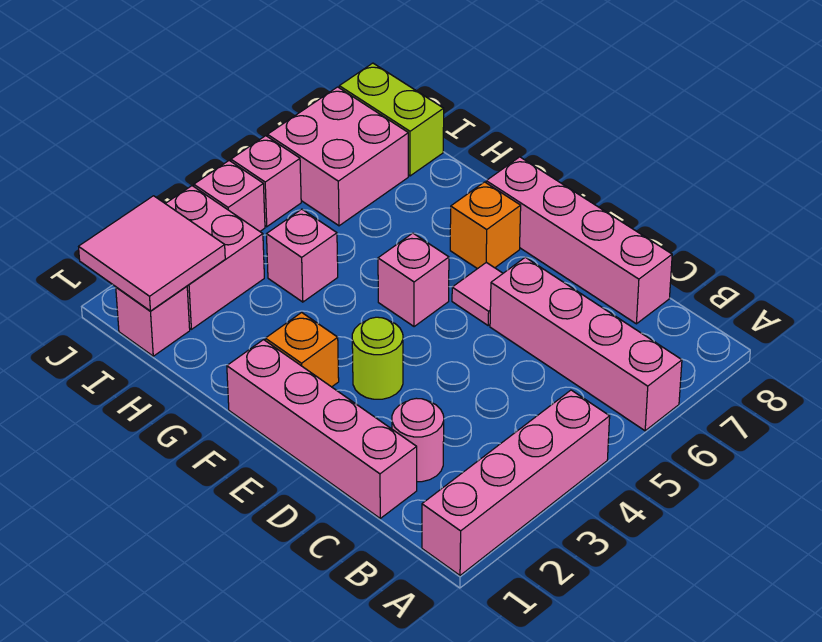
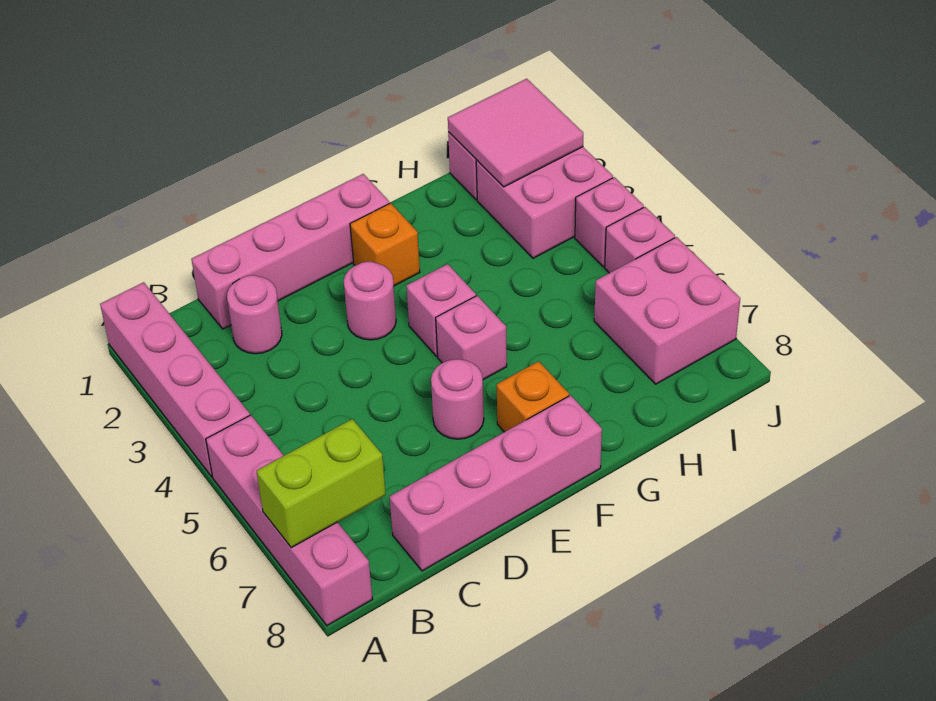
pink 1x4 brick [490,257,682,431] -> pink 1x4 brick turned to [206,415,373,626]
lime 1x1 round brick [352,317,403,399] -> pink 1x1 round brick [344,262,396,340]
pink 1x1 tile [452,262,503,325] -> pink 1x1 round brick [431,359,484,439]
pink 1x1 brick [267,209,338,302] -> pink 1x1 brick moved to [406,264,476,356]
lime 1x2 brick [339,63,444,176] -> lime 1x2 brick moved to [257,419,386,548]

